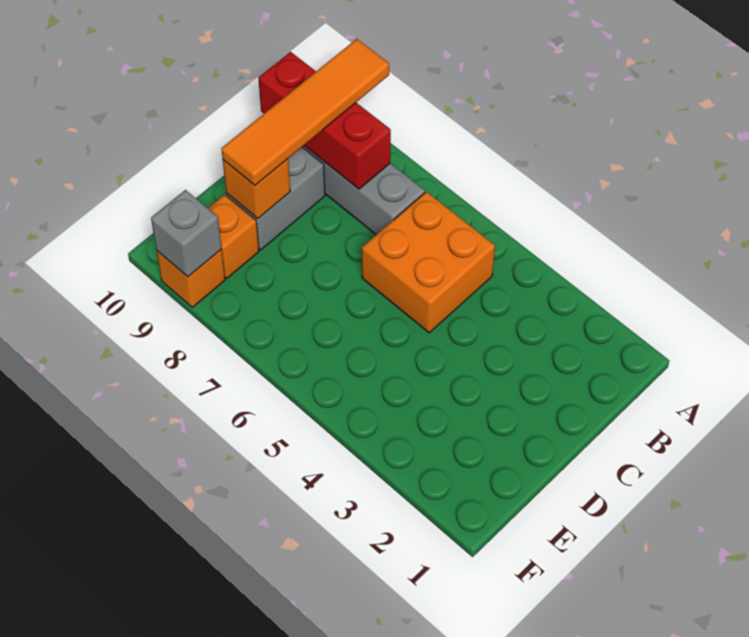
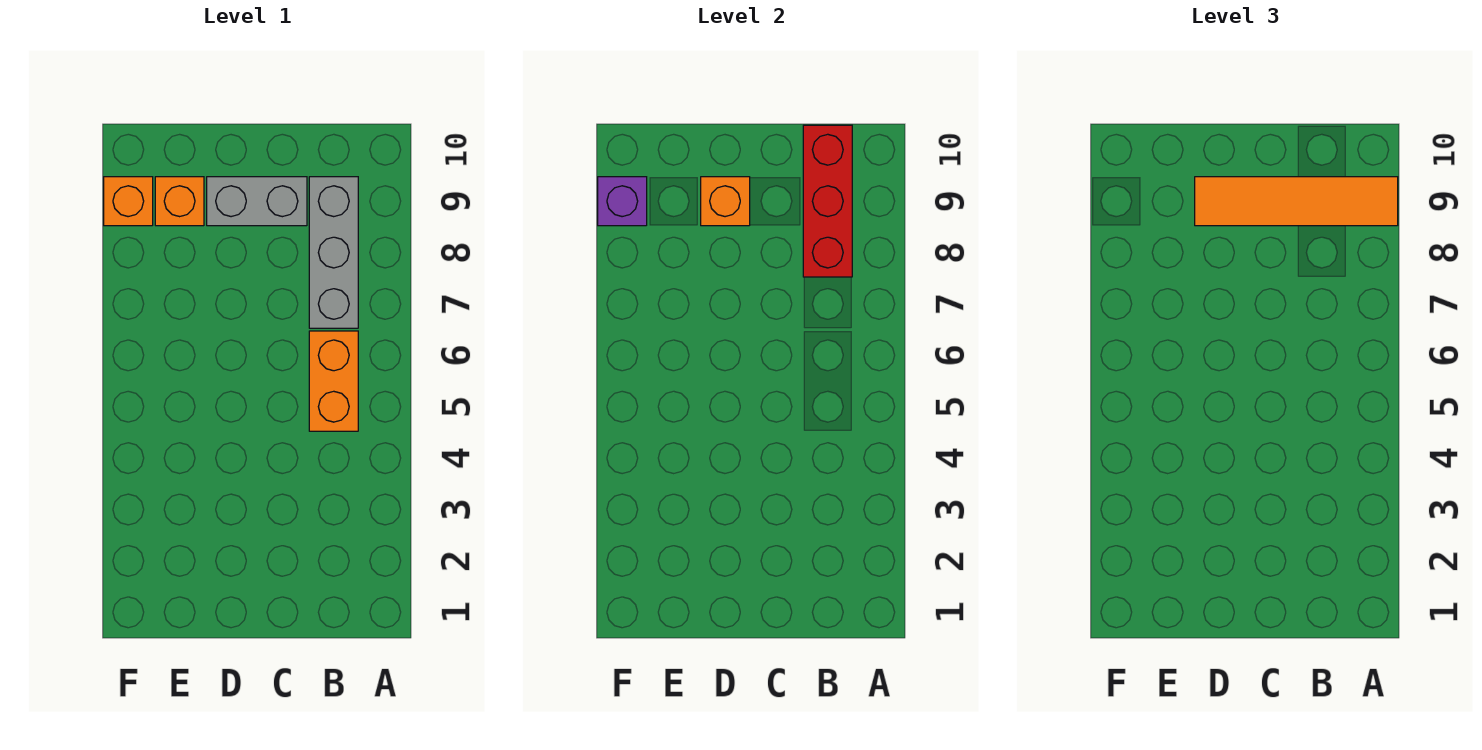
orange 2x2 brick [362,192,495,333] -> orange 1x2 brick [309,331,358,431]
grey 1x1 brick [151,190,221,277] -> purple 1x1 brick [598,177,647,226]

